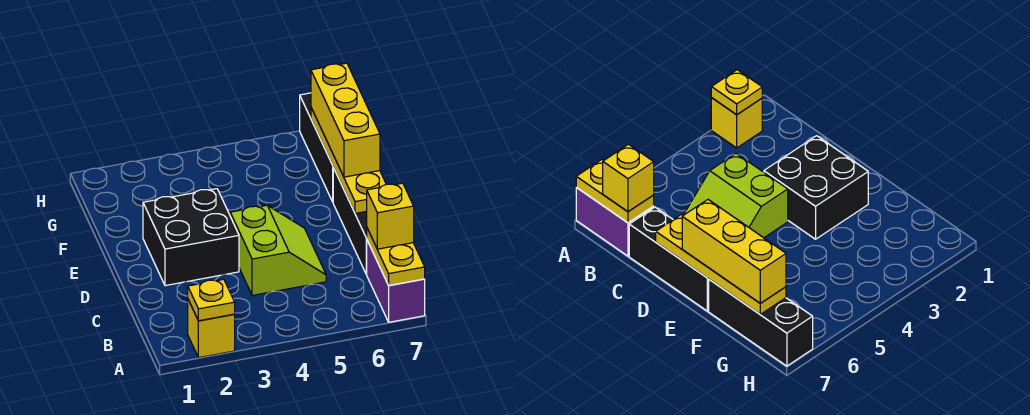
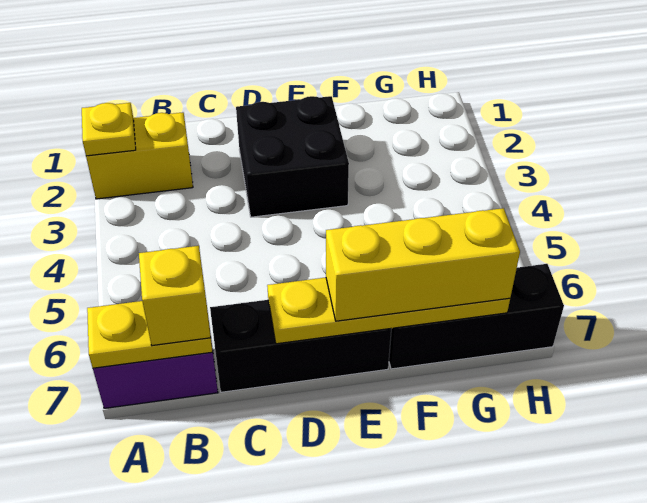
yellow 1x1 brick [188,300,235,358] -> yellow 1x2 brick [86,112,193,199]
lime 2x2 slope [230,205,326,296] -> none

